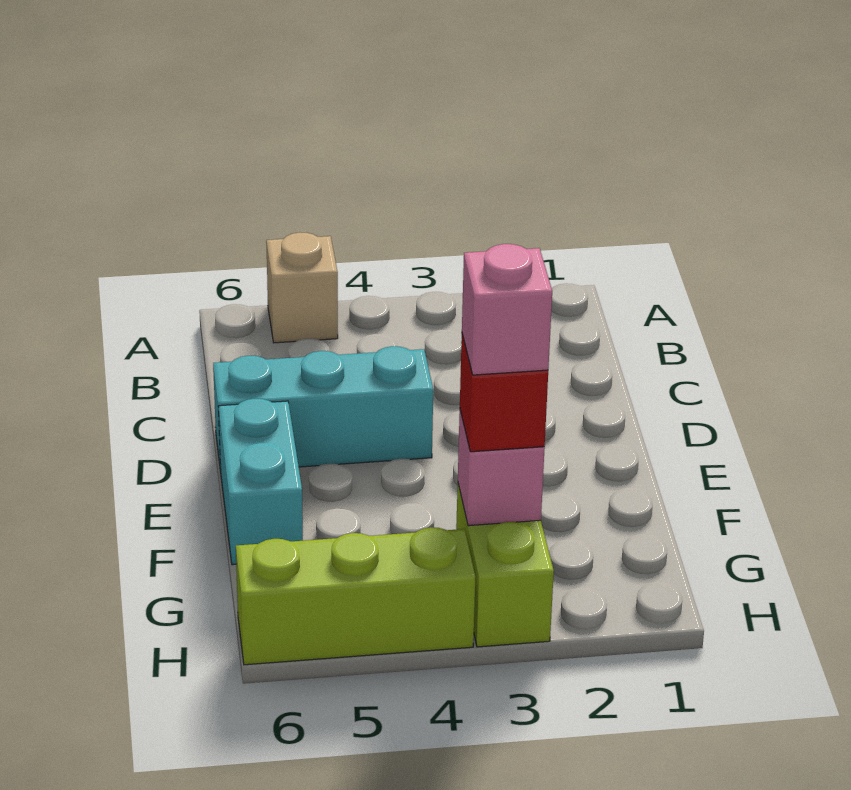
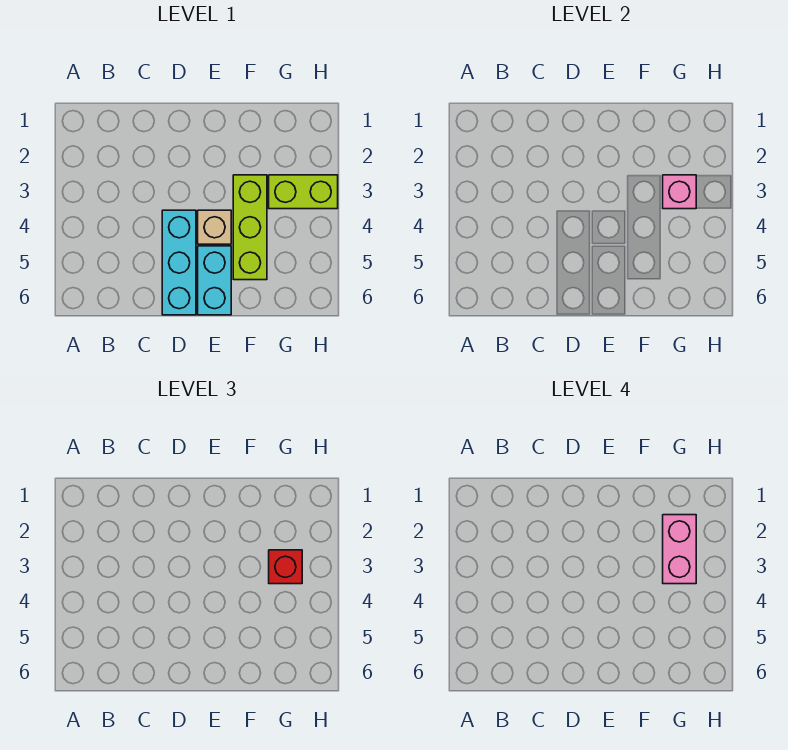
tan 1x1 brick [266,232,338,343] -> tan 1x1 brick moved to [198,210,231,244]
cyan 1x2 brick [218,399,303,565] -> cyan 1x2 brick turned to [198,246,231,315]
pink 1x1 brick [462,244,552,375] -> pink 1x2 brick [663,515,696,584]
lime 1x3 brick [236,527,476,665] -> lime 1x3 brick moved to [233,175,267,280]

